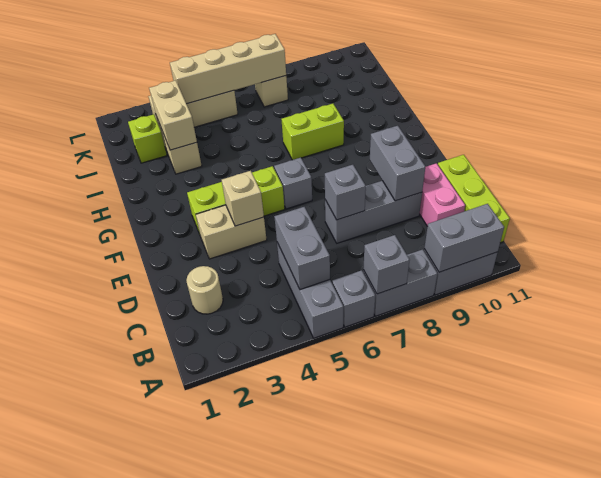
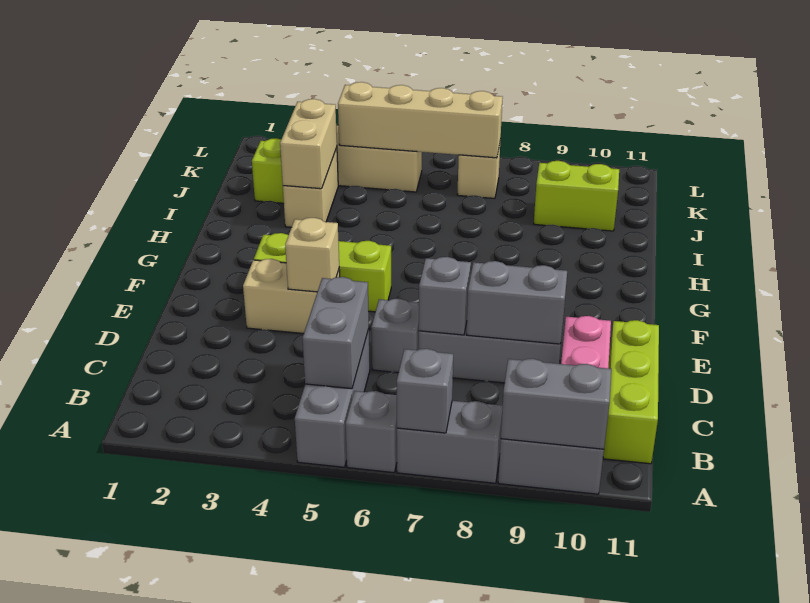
tan 1x1 round brick [186,266,223,314] -> none
grey 1x2 brick [370,126,425,201] -> grey 1x2 brick turned to [467,261,567,344]
grey 1x1 brick [274,158,312,209] -> grey 1x1 brick moved to [371,299,419,373]
lime 1x2 brick [281,104,344,160] -> lime 1x2 brick moved to [534,161,619,231]

